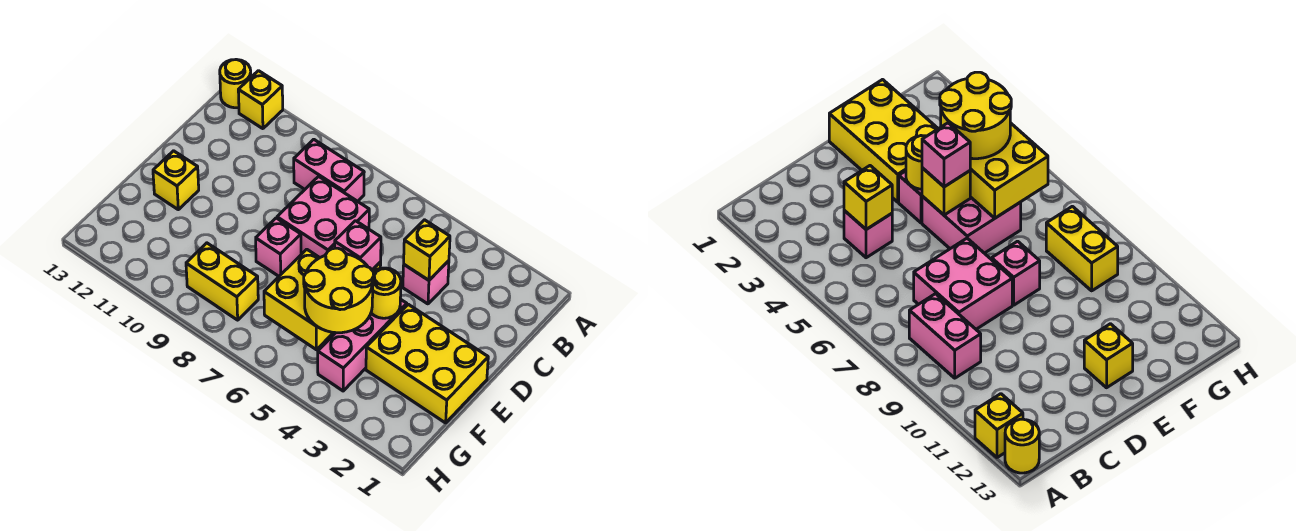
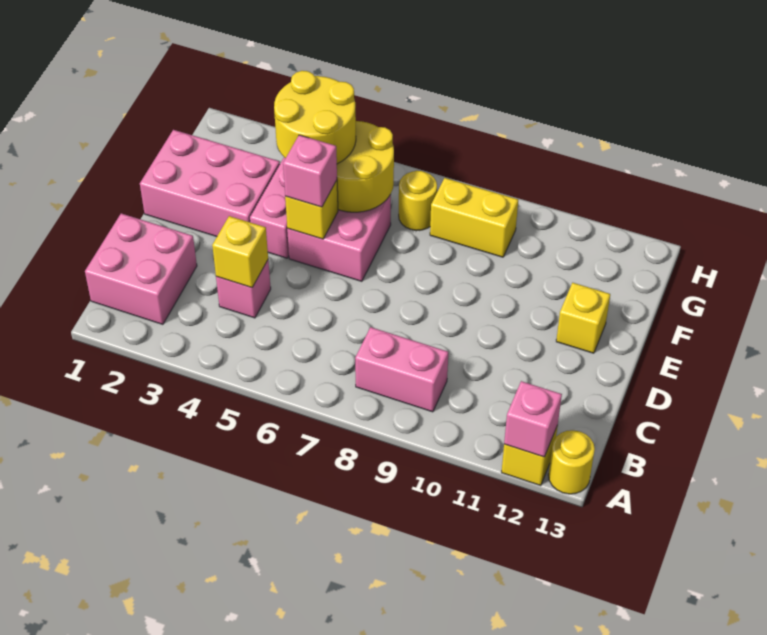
pink 2x2 brick [277,176,369,258] -> pink 2x2 brick moved to [85,213,197,324]
yellow 2x3 brick [366,304,488,423] -> pink 2x3 brick [140,130,280,237]
yellow 1x1 round brick [371,268,401,318] -> yellow 1x1 round brick moved to [399,171,437,231]
pink 1x1 brick [256,218,301,276] -> pink 1x1 brick moved to [504,381,562,457]
yellow 2x2 brick [264,249,334,350] -> yellow 2x2 round brick [337,121,394,212]

